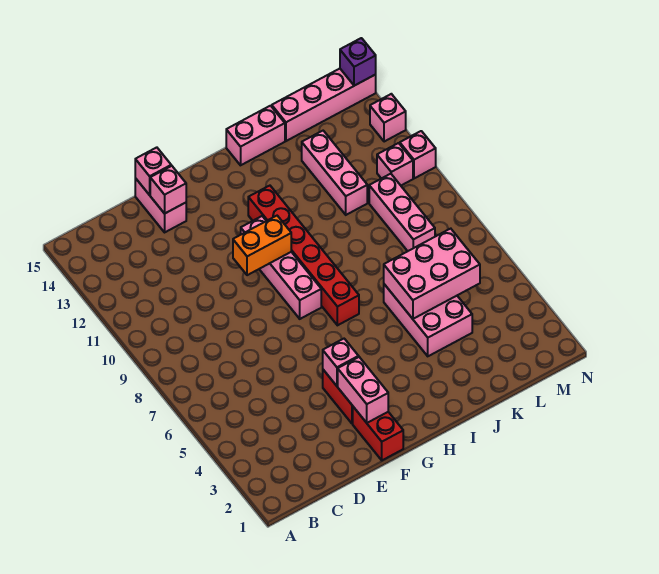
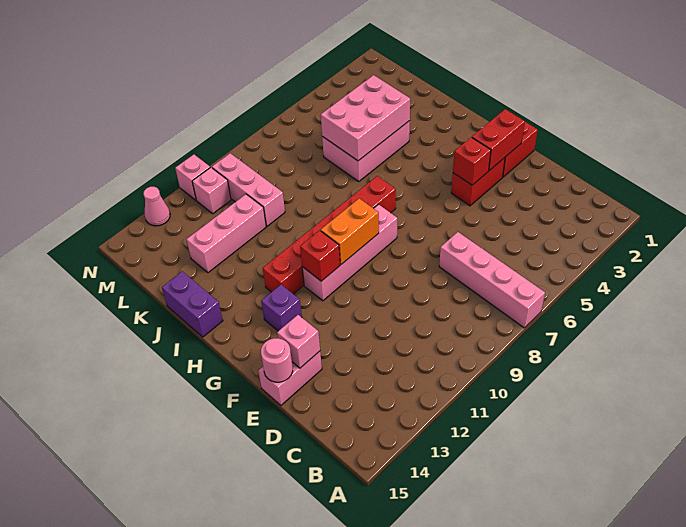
pink 1x1 brick [135,147,171,195] -> pink 1x1 round brick [261,338,293,382]
pink 1x2 brick [338,357,388,423] -> red 1x2 brick [472,109,525,171]
pink 1x1 brick [323,339,359,386] -> red 1x1 brick [453,137,491,185]
orange 1x2 brick [233,216,291,275] -> orange 1x2 brick turned to [321,199,379,264]
none -> red 1x1 brick [300,230,340,281]
pink 1x2 brick [226,106,285,165] -> purple 1x2 brick [162,271,223,337]
pink 2x3 brick [384,229,480,319] -> pink 2x3 brick turned to [321,75,410,161]
pink 1x4 brick [272,69,376,141] -> pink 1x4 brick moved to [439,232,545,328]
pink 1x3 brick [369,174,435,251] -> pink 1x3 brick turned to [212,153,285,226]
pink 1x1 brick [370,94,406,142] -> pink 1x1 cone [144,187,170,226]
purple 1x1 brick [340,38,376,86] -> purple 1x1 brick moved to [261,285,302,331]

